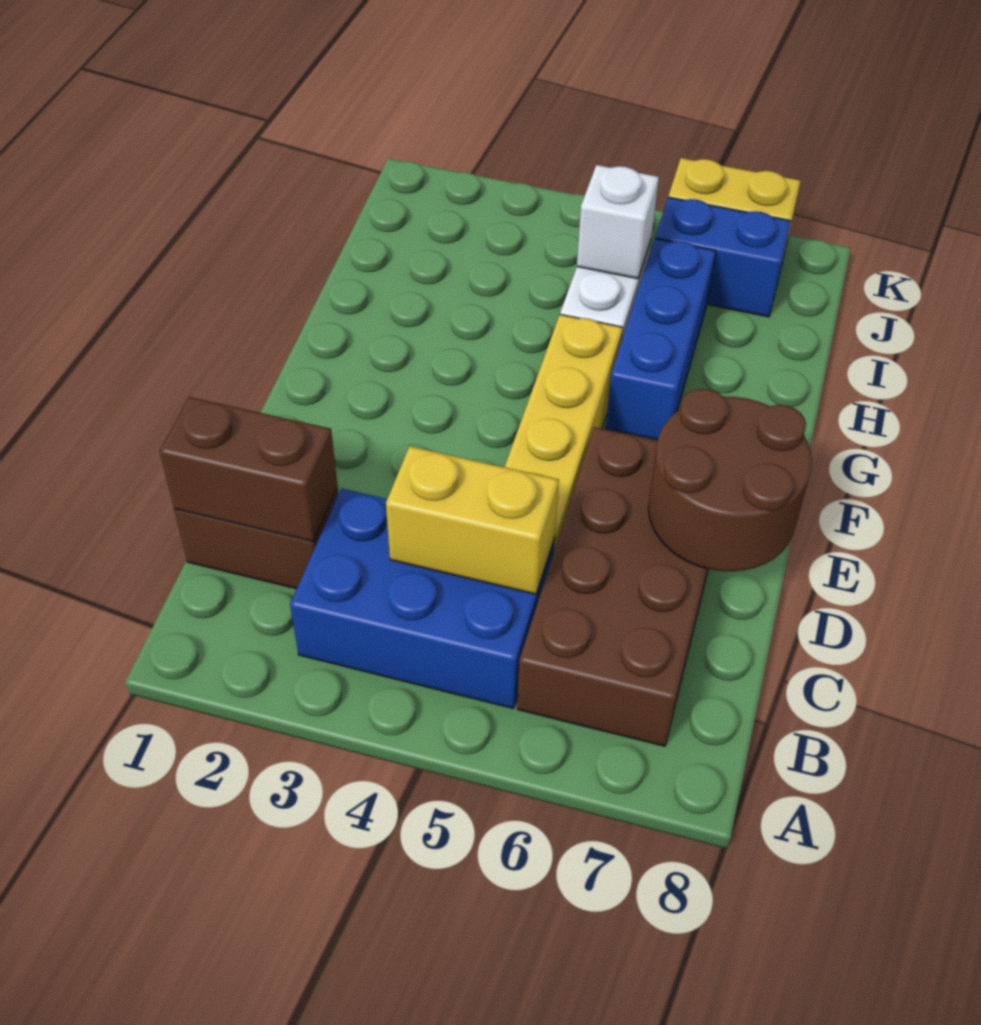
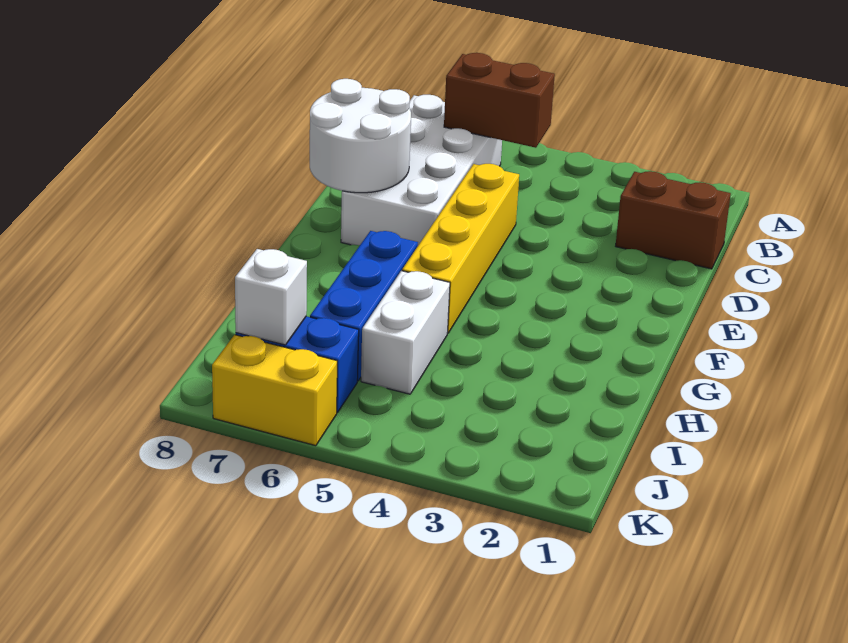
blue 2x3 brick [290,488,555,709] -> none
brown 2x4 brick [517,427,708,746] -> white 2x4 brick [341,95,502,245]
brown 1x2 brick [160,397,338,542] -> brown 1x2 brick moved to [444,53,555,148]
yellow 1x2 brick [386,446,559,594] -> none
brown 2x2 round brick [649,389,812,571] -> white 2x2 round brick [310,79,411,193]
white 1x1 brick [577,165,659,279] -> white 1x1 brick moved to [235,249,307,345]

